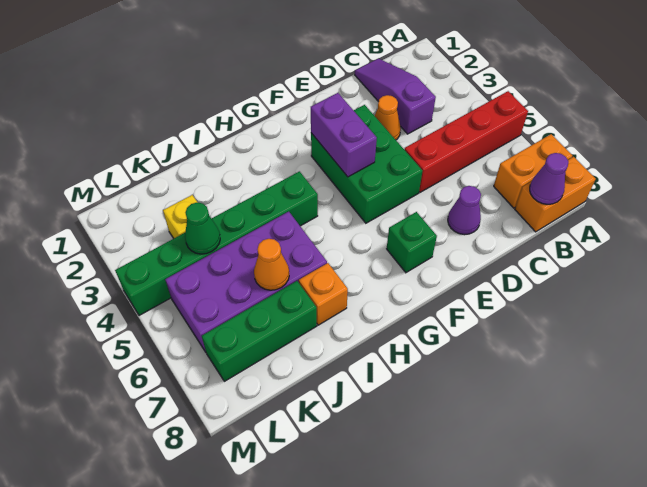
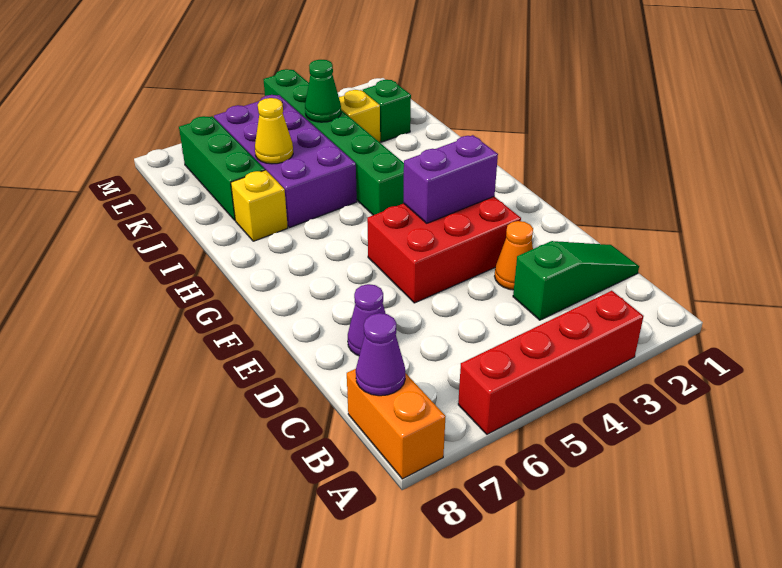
red 1x4 brick [404,91,528,192] -> red 1x4 brick turned to [458,291,644,434]
orange 1x2 brick [494,134,572,208] -> none
purple 1x3 slope [355,59,436,134] -> green 1x3 slope [513,241,639,320]
green 2x3 brick [311,105,422,223] -> red 2x3 brick [367,197,521,303]
green 1x1 brick [387,212,437,273] -> green 1x1 brick moved to [363,80,411,142]
orange 1x1 brick [299,263,348,325] -> yellow 1x1 brick [231,170,288,241]
orange 1x1 cone [254,239,289,290] -> yellow 1x1 cone [255,98,293,164]

